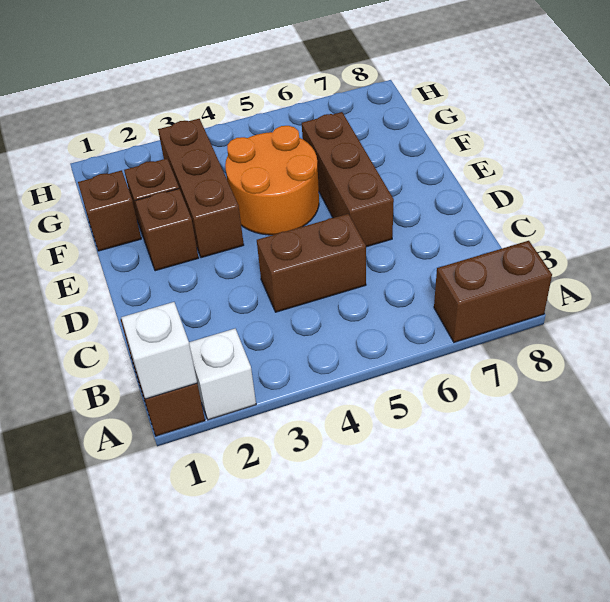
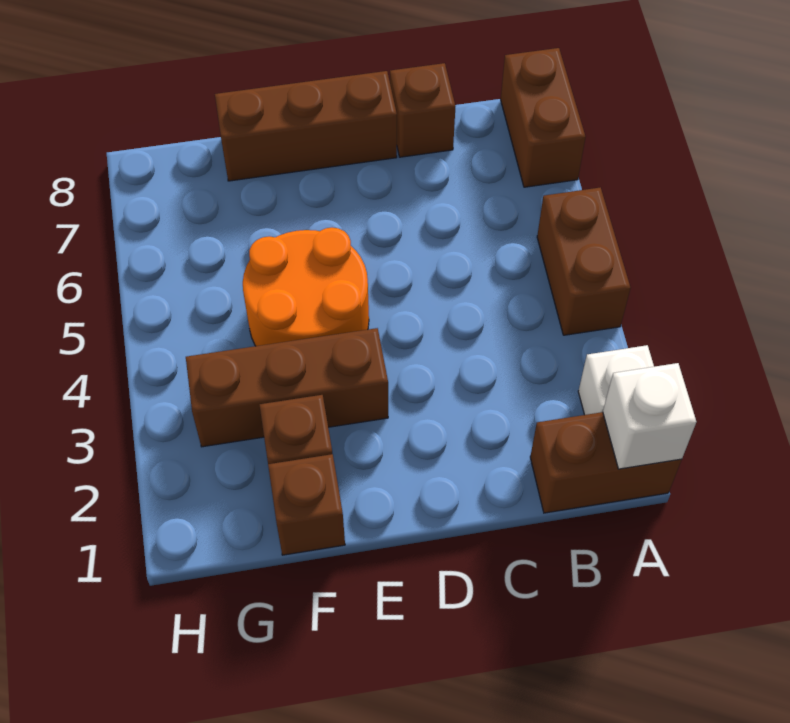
brown 1x2 brick [257,214,366,312] -> brown 1x2 brick moved to [537,187,631,335]
brown 1x3 brick [302,112,394,247] -> brown 1x3 brick moved to [215,71,397,181]
brown 1x1 brick [135,189,199,271] -> brown 1x1 brick moved to [390,63,455,157]

